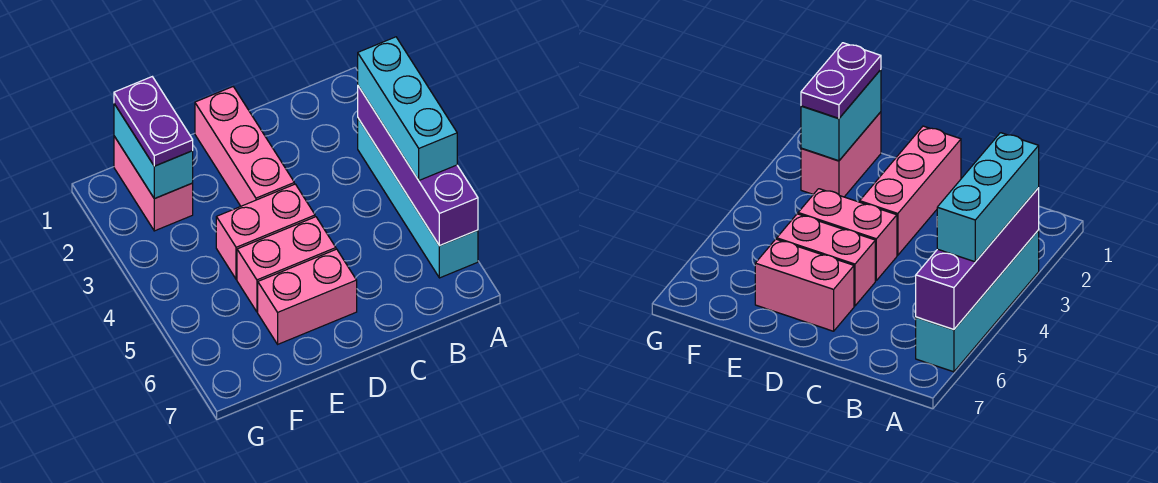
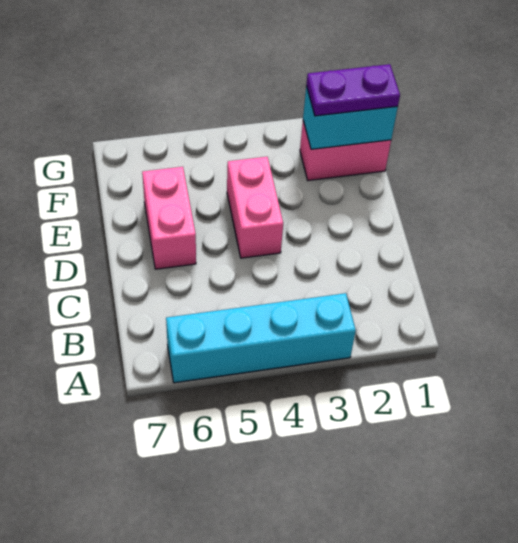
purple 1x4 brick [358,86,478,246] -> none
cyan 1x3 brick [358,37,457,180] -> none
pink 1x3 brick [195,87,294,206] -> none
pink 1x2 brick [237,217,336,312] -> none

